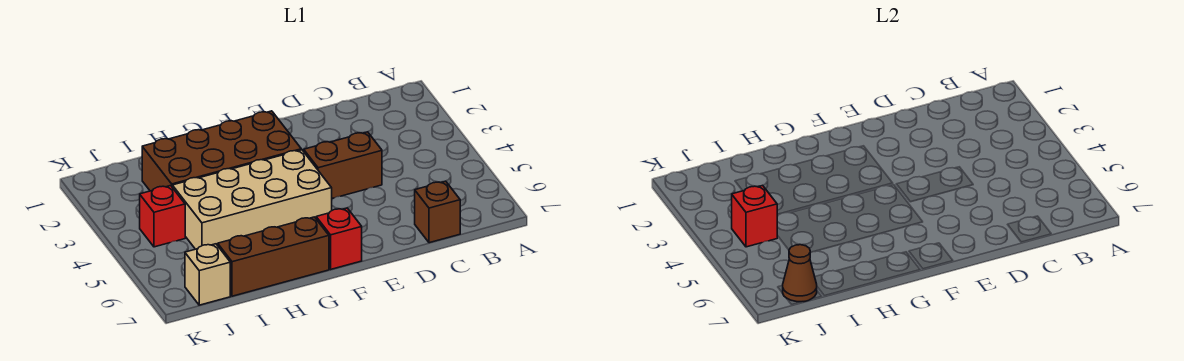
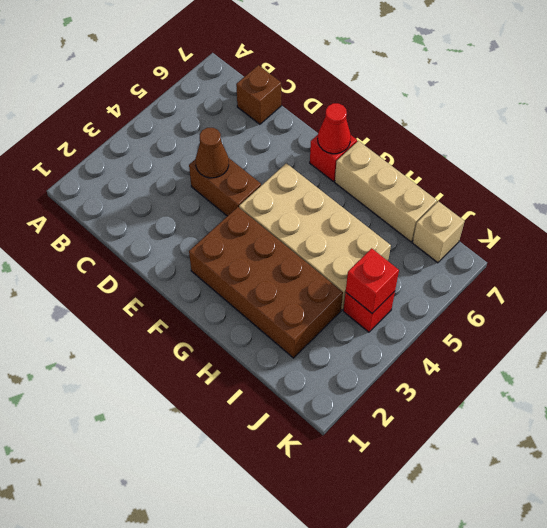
none -> red 1x1 cone [318,103,351,154]
brown 1x3 brick [218,217,329,296] -> tan 1x3 brick [335,141,437,242]
brown 1x1 cone [783,245,817,302] -> brown 1x1 cone moved to [196,128,229,178]

